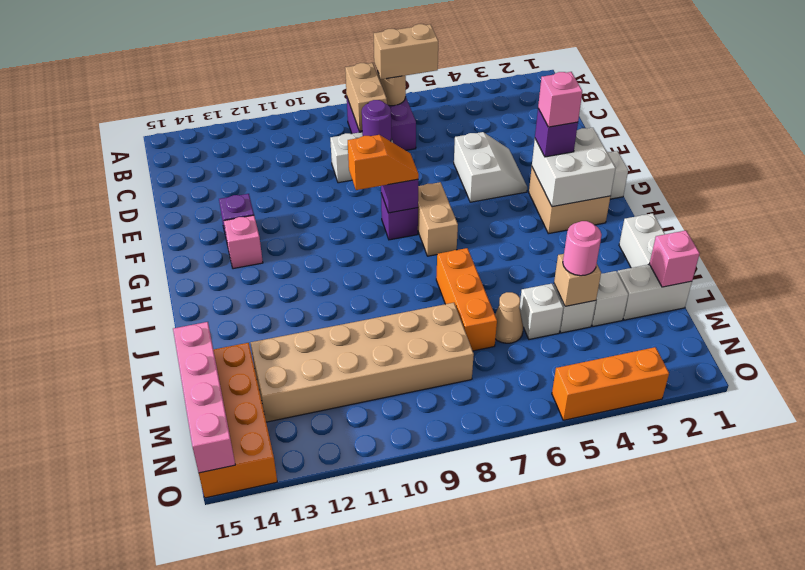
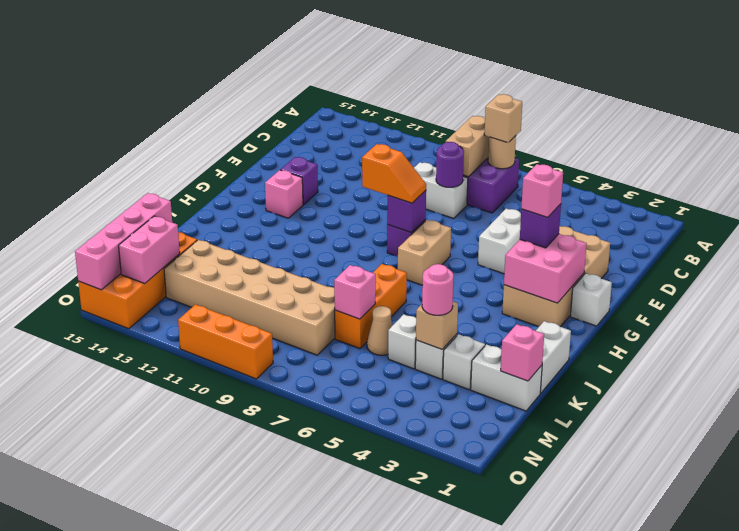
tan 1x2 brick [374,24,438,79] -> tan 1x1 brick [484,94,522,143]
tan 2x2 brick [529,168,610,234] -> tan 2x4 brick [502,226,610,327]
white 2x2 brick [532,128,616,207] -> pink 2x2 brick [504,234,587,303]
none -> pink 1x1 brick [334,265,376,319]
none -> pink 1x2 brick [119,216,180,283]
orange 1x3 brick [552,347,669,420] -> orange 1x3 brick moved to [178,304,273,379]

